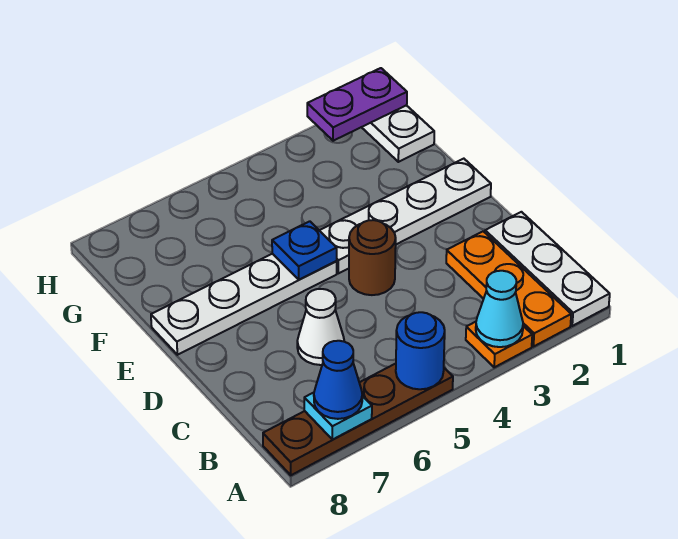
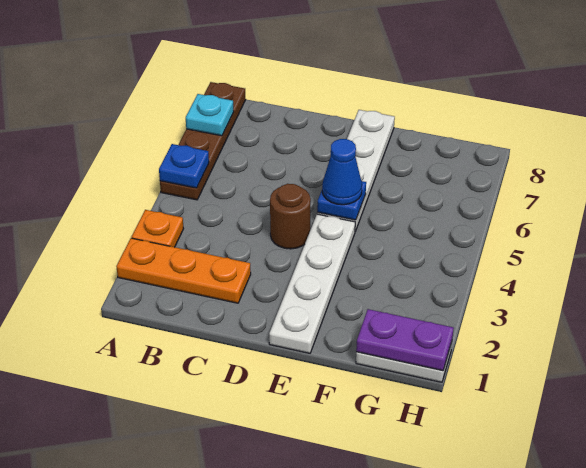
white 1x3 plate [485,212,610,326] -> none
cyan 1x1 cone [476,271,523,347] -> none
blue 1x1 round brick [396,312,445,389] -> blue 1x1 plate [159,144,209,188]
blue 1x1 cone [314,341,362,419] -> blue 1x1 cone moved to [322,139,362,205]
white 1x1 cone [297,289,344,365] -> none
purple 1x2 plate [307,68,407,141] -> purple 1x2 plate turned to [356,309,454,371]

